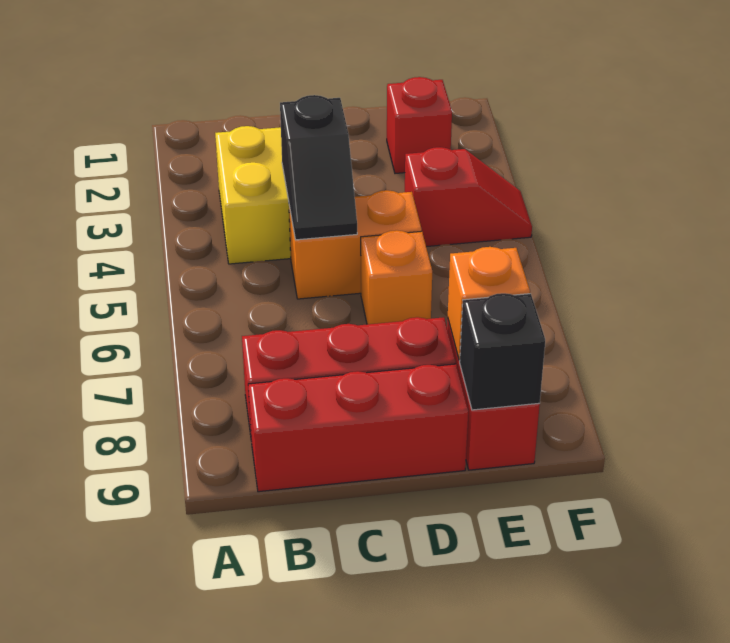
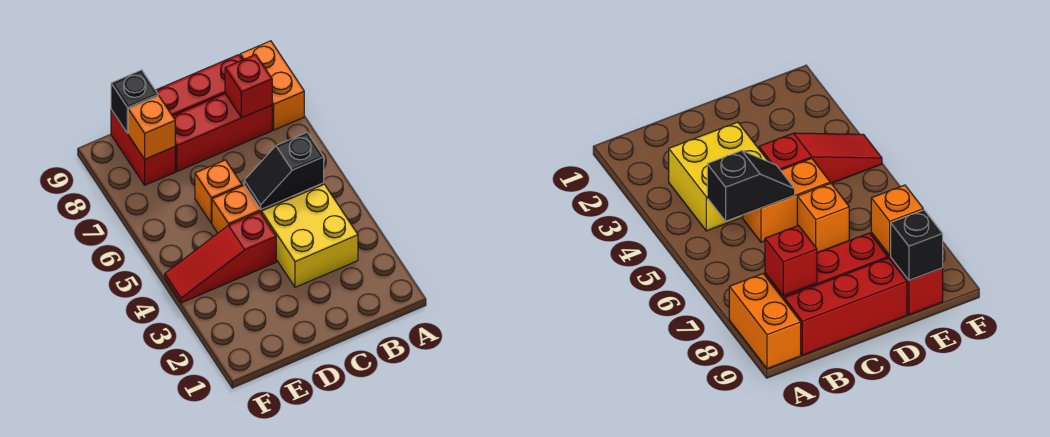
none -> orange 1x2 brick [240,41,304,130]
black 1x2 slope [280,95,357,240] -> black 1x2 slope turned to [244,133,324,209]
red 1x1 brick [387,77,452,173] -> red 1x1 brick moved to [225,54,272,118]
red 1x2 slope [405,147,532,247] -> red 1x3 slope [165,212,276,303]

